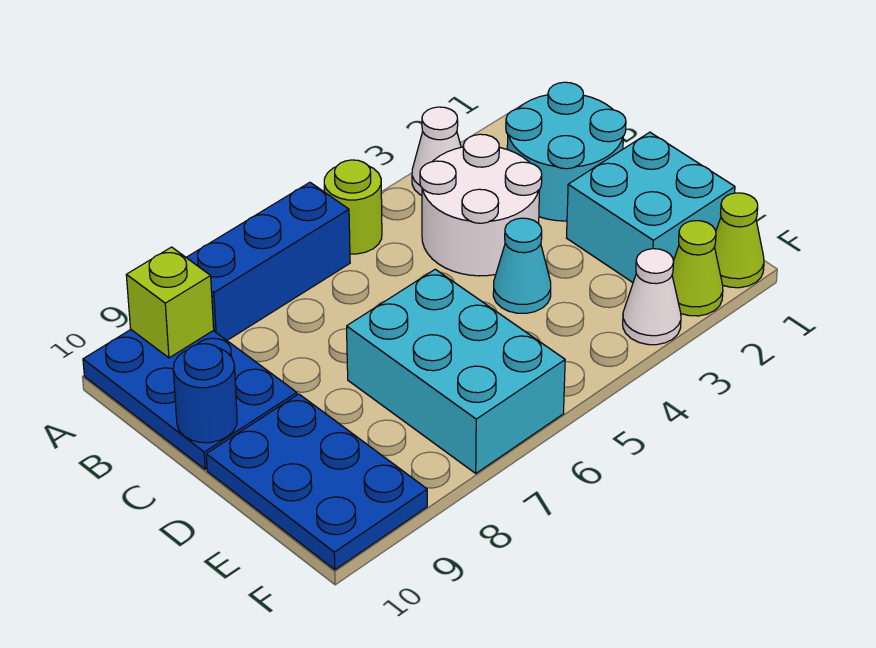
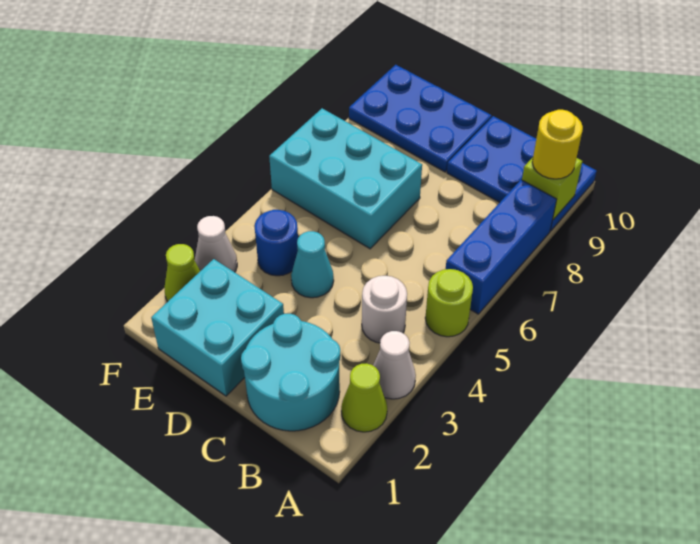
none -> yellow 1x1 round brick [532,110,583,179]
white 2x2 round brick [420,134,542,276] -> white 1x1 round brick [362,276,407,343]
blue 1x1 round brick [173,344,237,443] -> blue 1x1 round brick moved to [254,210,298,276]
lime 1x1 cone [715,193,764,288] -> lime 1x1 cone moved to [341,363,387,432]

